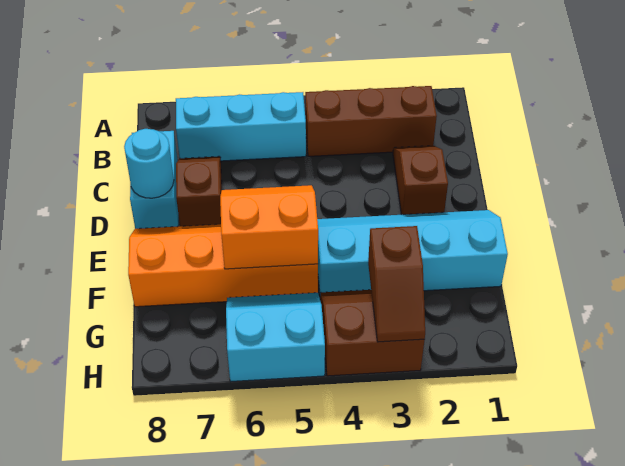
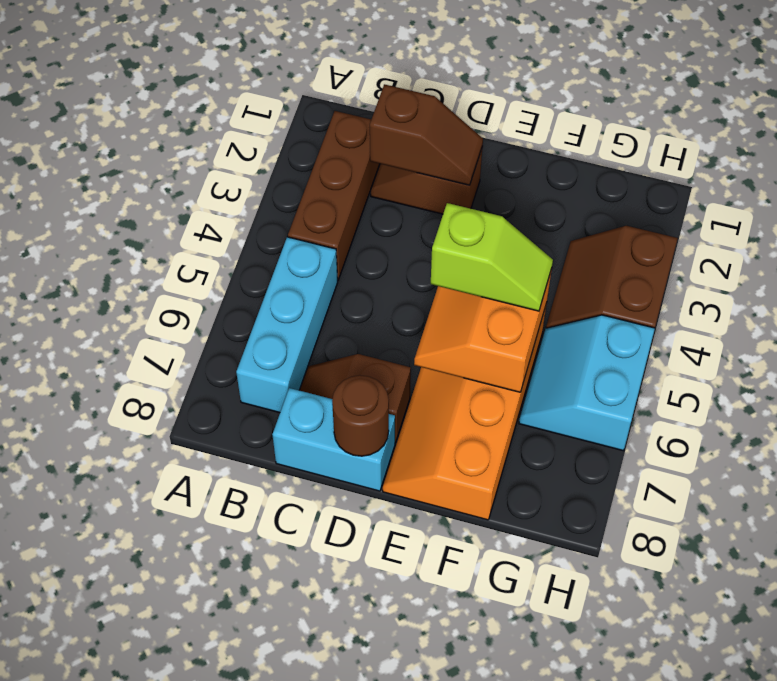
cyan 1x1 round brick [124,129,174,198] -> brown 1x1 round brick [332,375,389,456]
cyan 2x4 slope [317,210,508,293] -> none
none -> lime 1x2 slope [431,203,553,311]
brown 1x2 slope [368,226,425,342] -> brown 1x2 slope moved to [370,84,483,185]

